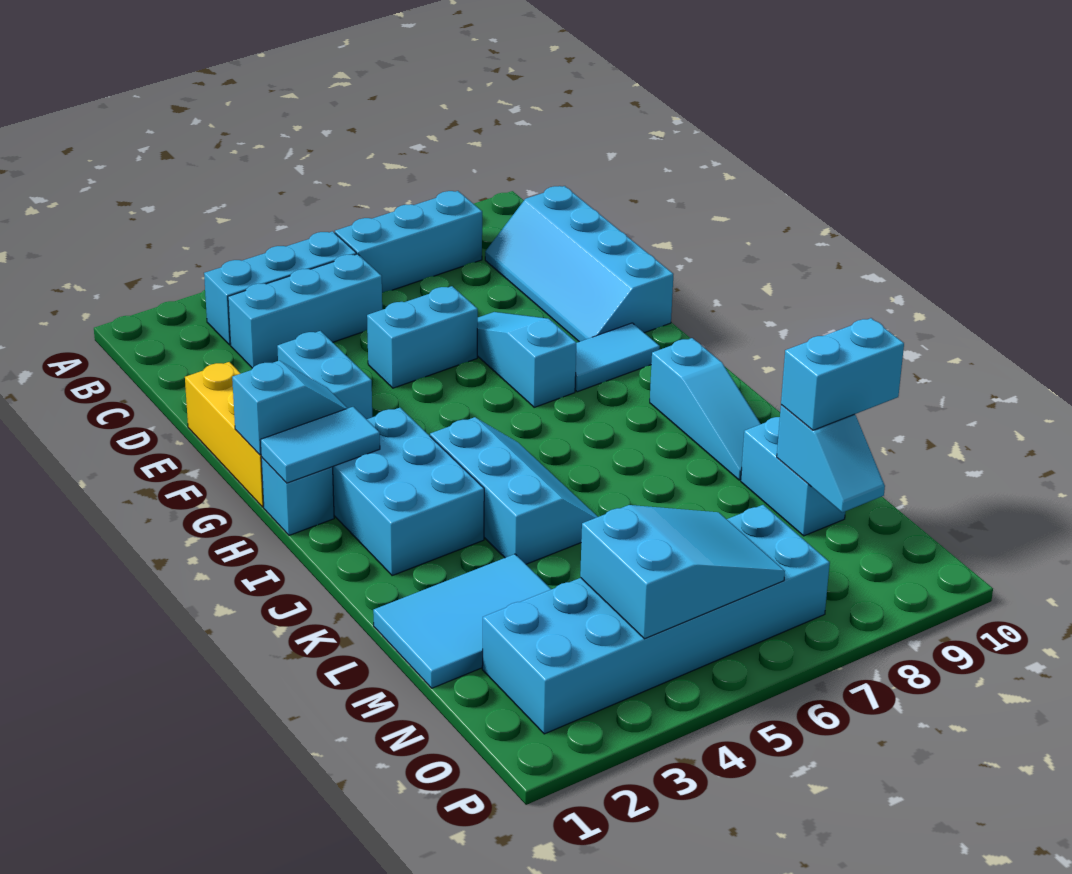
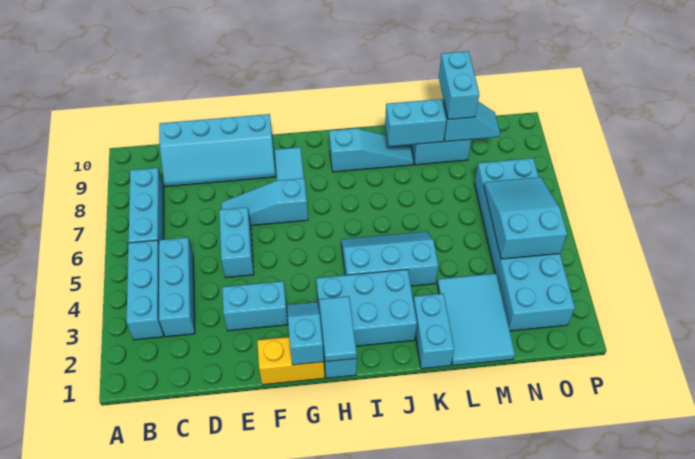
yellow 1x3 brick [185,362,264,507] -> yellow 1x2 brick [257,337,324,385]
none -> cyan 1x2 brick [413,293,454,369]
none -> cyan 1x2 brick [385,99,446,146]

